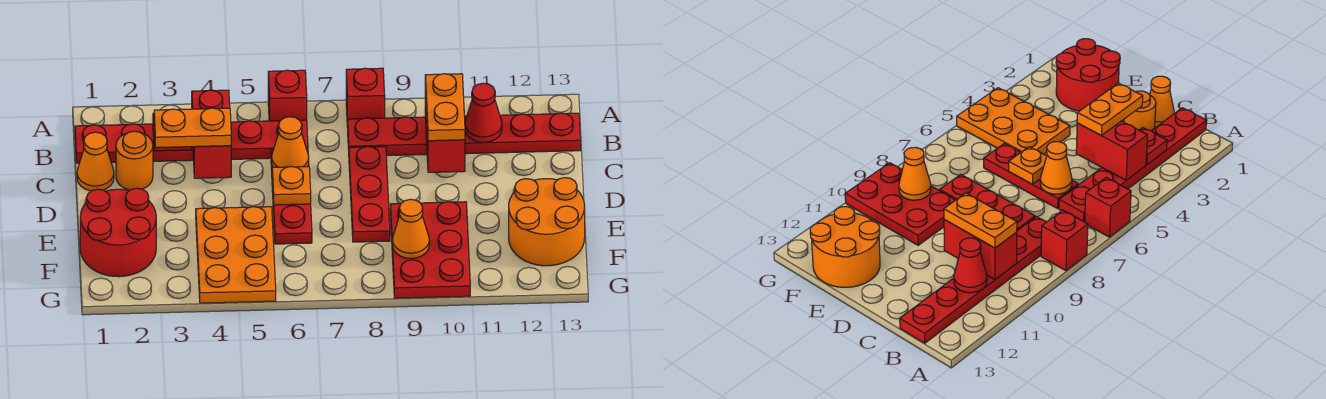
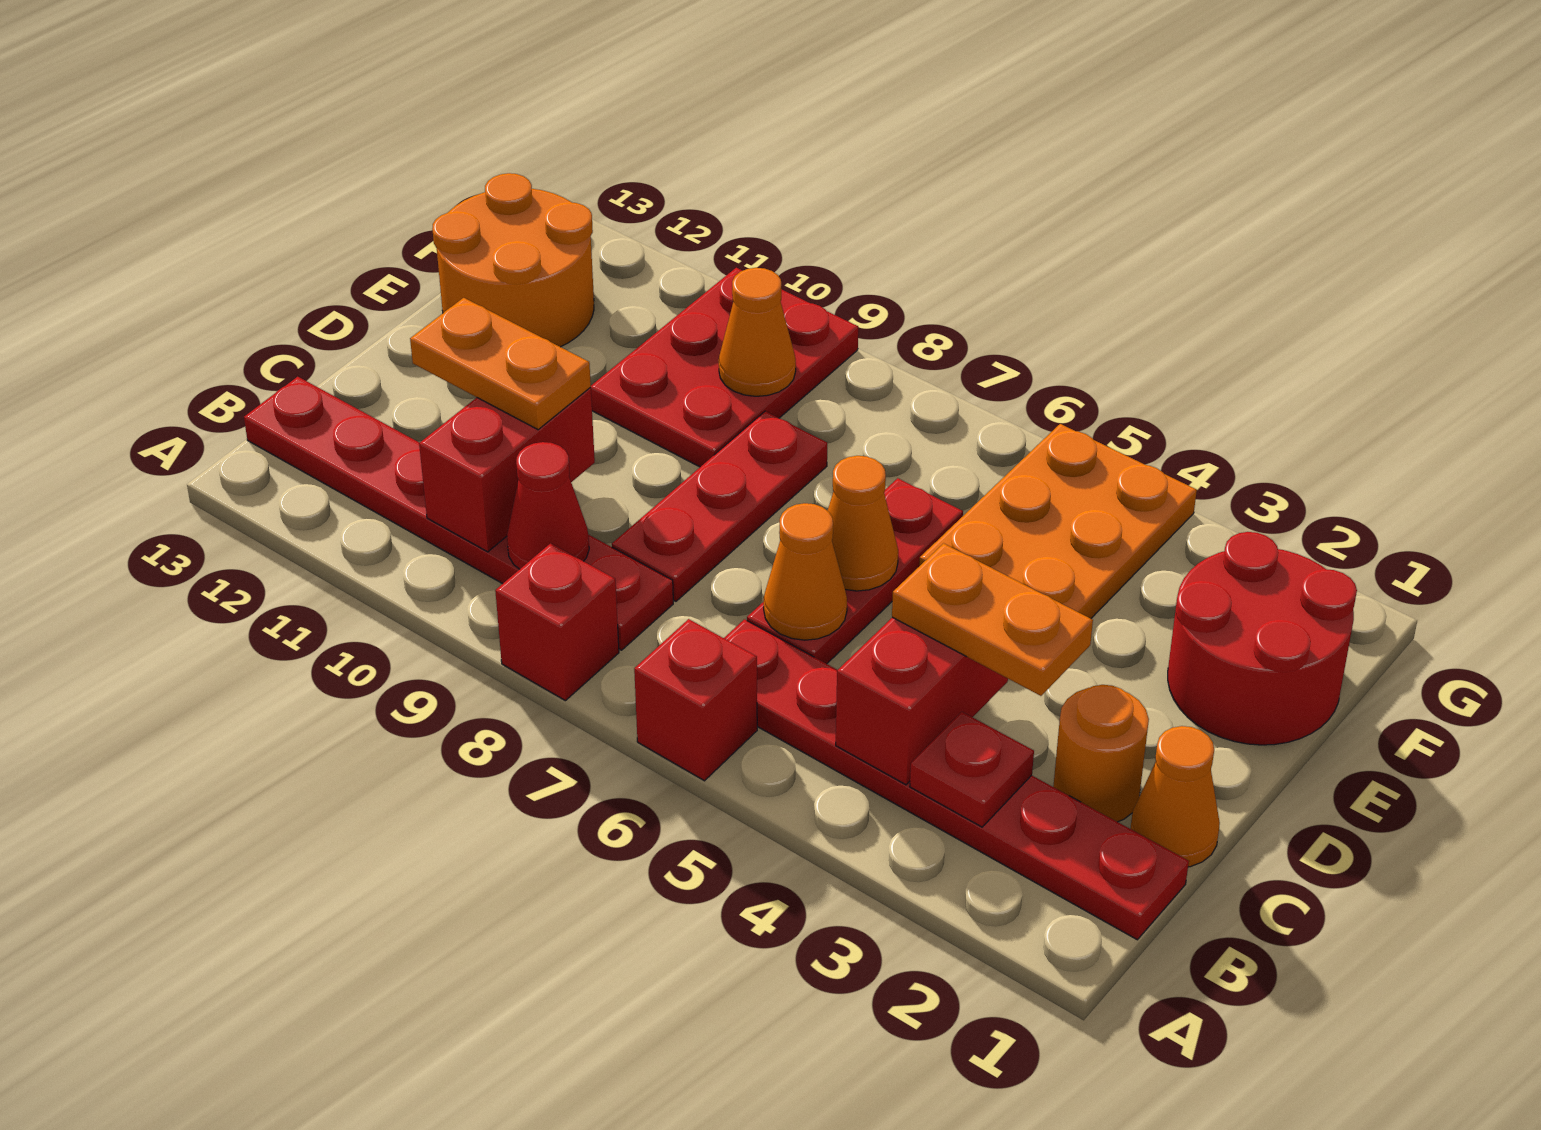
orange 1x2 plate [425,74,465,141] -> orange 1x2 plate turned to [410,298,591,430]
red 1x1 cone [465,83,502,142] -> red 1x1 cone moved to [507,442,589,569]
orange 1x1 plate [272,166,311,205] -> orange 1x1 cone [828,456,898,591]

